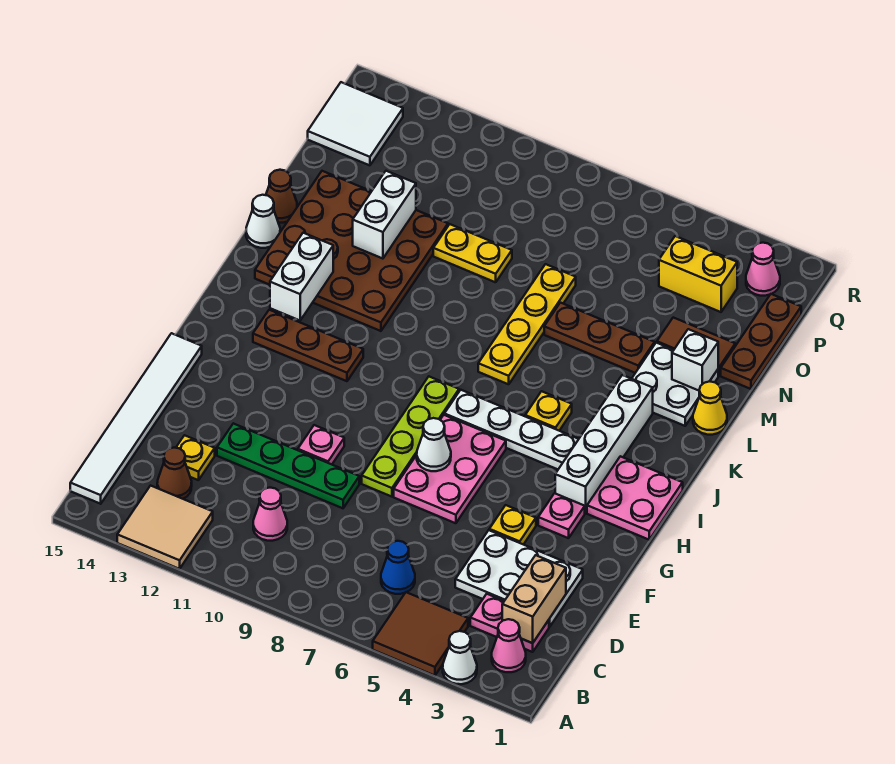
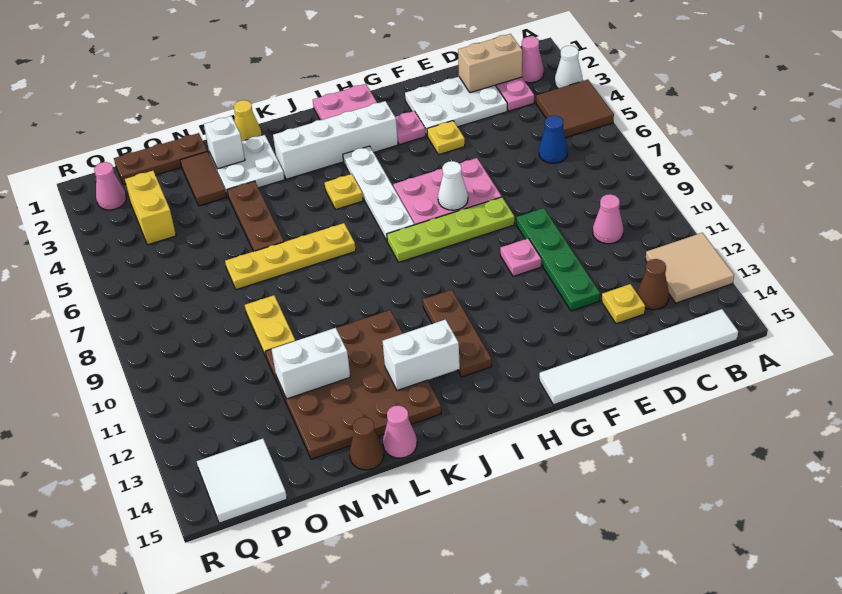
white 2x3 plate [455,530,583,627] -> white 2x3 plate turned to [405,77,507,135]
white 1x1 cone [246,195,280,248] -> pink 1x1 cone [383,405,417,458]

